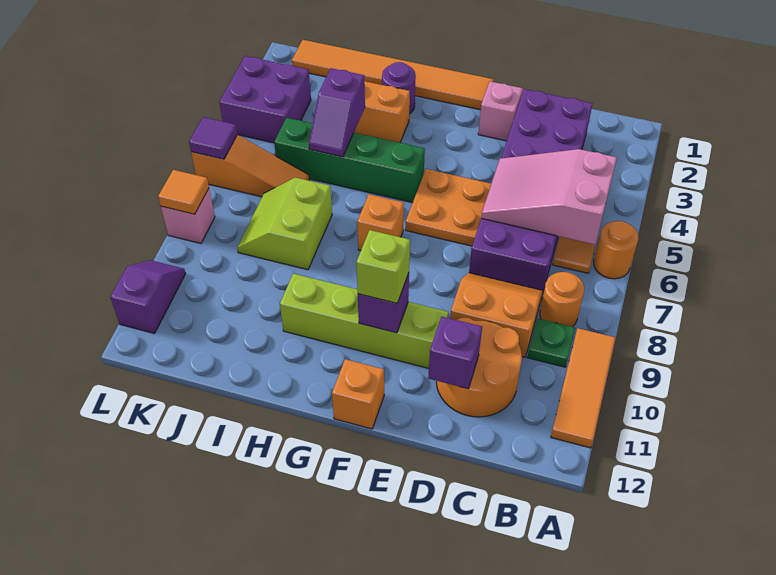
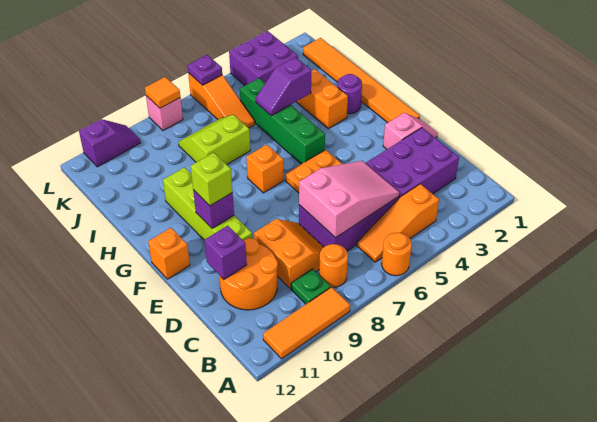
pink 2x3 slope [481,149,617,245] -> pink 2x3 slope turned to [299,161,399,238]
purple 1x1 tile [189,117,237,159] -> purple 1x1 plate [187,55,222,85]

